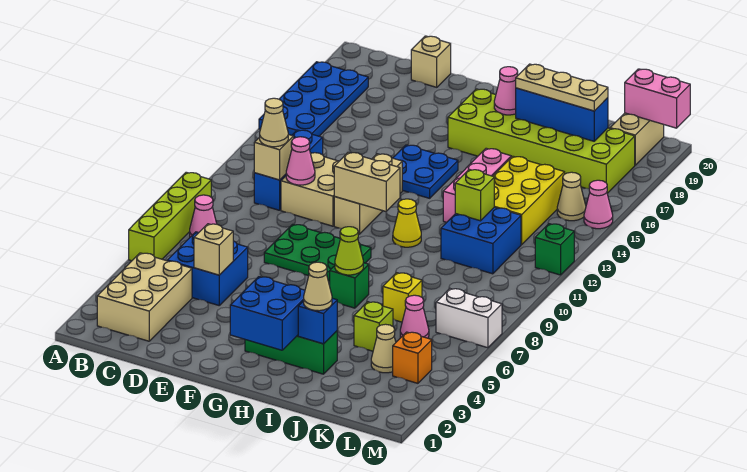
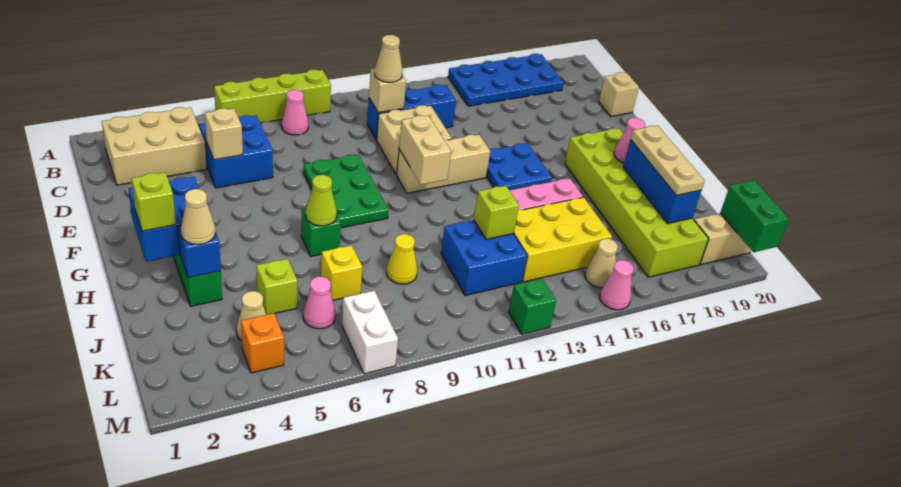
pink 1x1 cone [286,137,315,185] -> none
none -> lime 1x1 brick [131,172,176,231]
yellow 1x1 cone [393,199,421,247] -> yellow 1x1 cone moved to [386,234,417,284]
pink 1x2 brick [625,69,690,128] -> green 1x2 brick [720,180,789,252]

